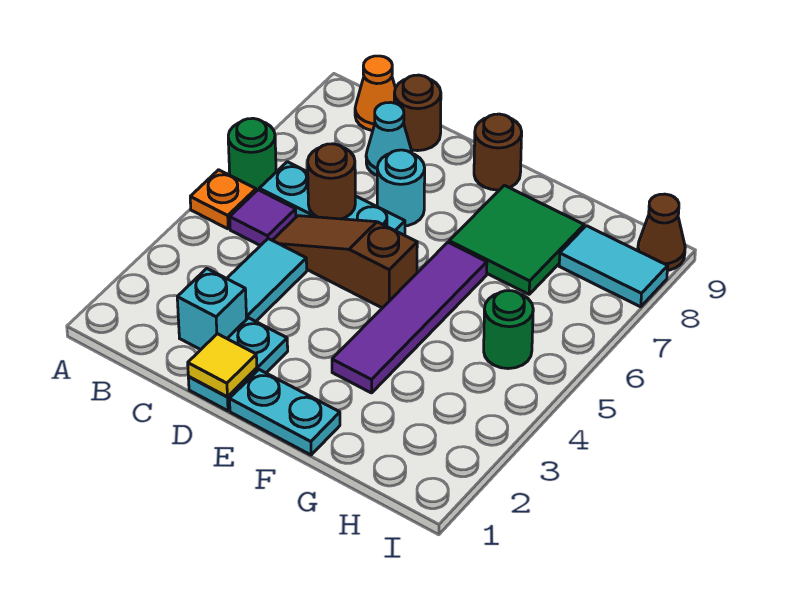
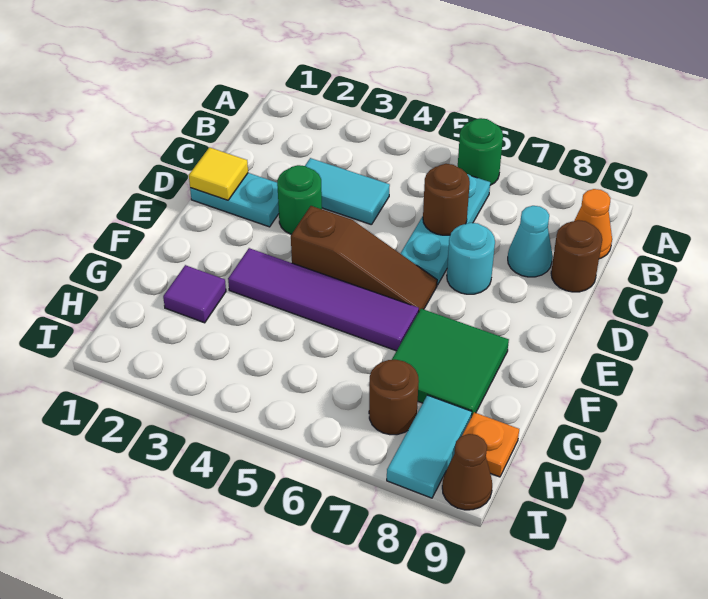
orange 1x1 plate [190,170,256,229] -> orange 1x1 plate moved to [462,412,519,477]
purple 1x1 tile [230,190,296,246] -> purple 1x1 tile moved to [163,265,226,323]
cyan 1x1 brick [177,268,247,350] -> none
brown 1x3 slope [272,216,417,308] -> brown 1x3 slope turned to [291,206,437,311]
cyan 1x2 plate [230,370,340,455] -> none
brown 1x1 round brick [474,114,522,190] -> brown 1x1 round brick moved to [369,360,419,435]
green 1x1 round brick [484,291,533,369] -> green 1x1 round brick moved to [277,165,322,234]

